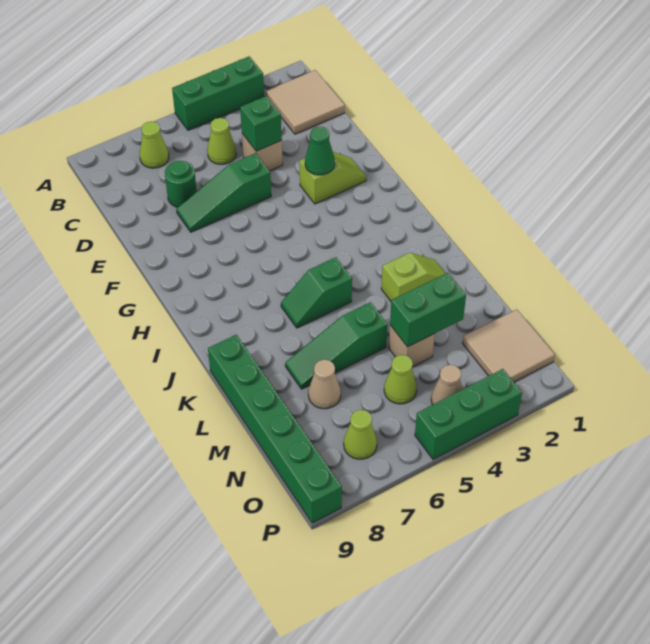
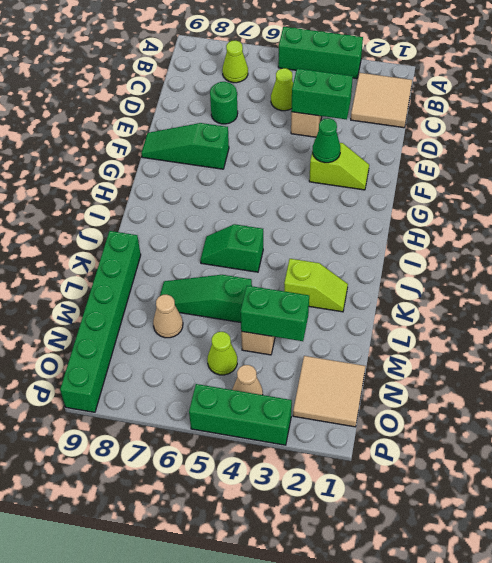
green 1x1 brick [240,96,282,151] -> green 1x2 brick [291,69,353,120]
green 1x3 slope [176,153,271,232] -> green 1x3 slope moved to [141,123,229,169]
lime 1x1 cone [344,410,377,459] -> none

